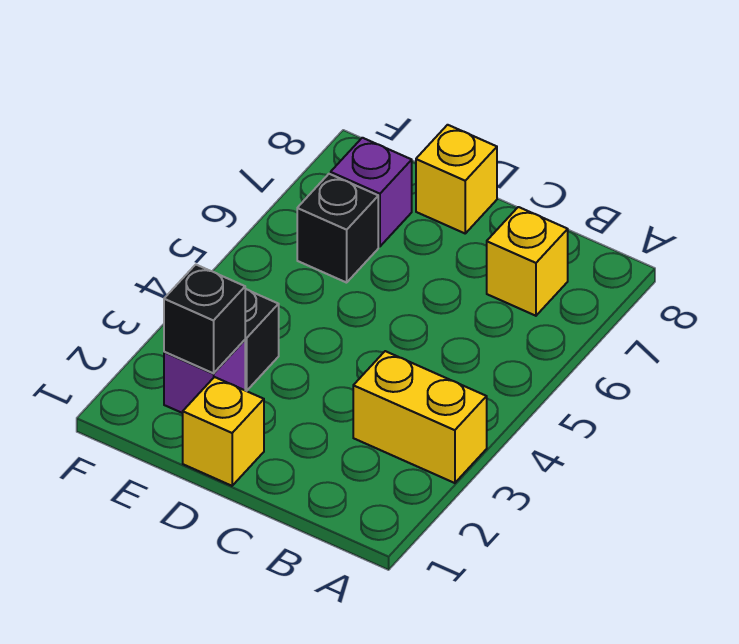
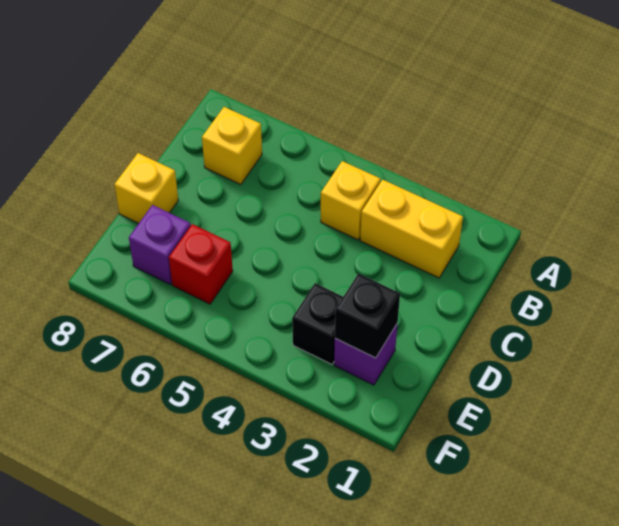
yellow 1x2 brick [353,351,487,483] -> yellow 1x2 brick turned to [360,180,463,278]
yellow 1x1 brick [183,377,264,486] -> yellow 1x1 brick moved to [321,161,380,240]
black 1x1 brick [297,174,378,283] -> red 1x1 brick [169,224,233,304]

